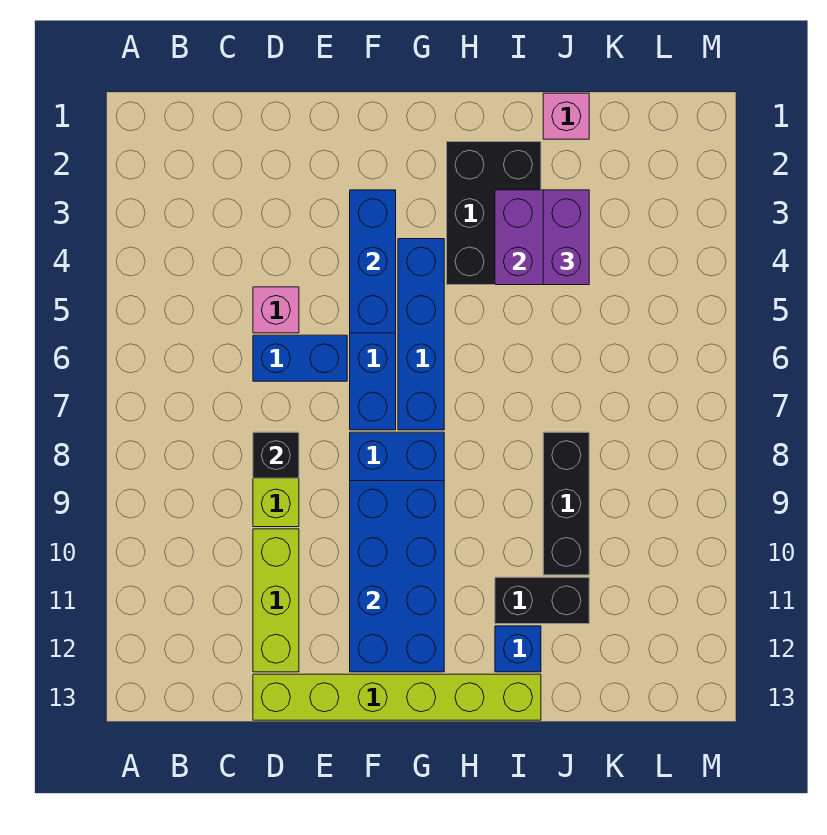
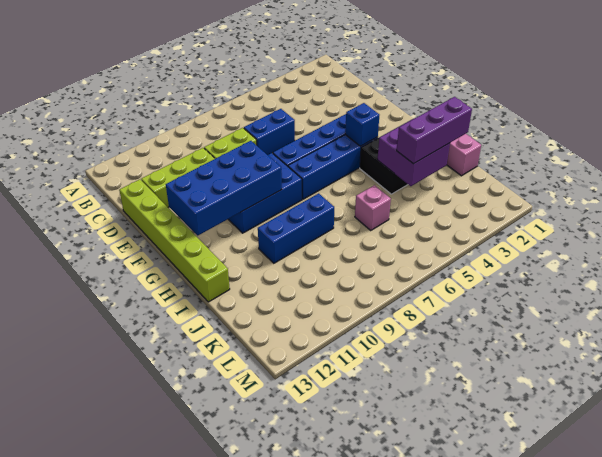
pink 1x1 brick [253,287,299,333] -> pink 1x1 brick moved to [355,185,391,230]
blue 1x2 brick [253,335,347,381] -> blue 1x2 brick turned to [244,109,295,155]
black 1x1 brick [253,432,299,478] -> none
blue 1x3 brick [350,190,396,333] -> blue 1x3 brick moved to [258,193,334,263]
black 1x2 brick [495,577,589,624] -> none
blue 1x1 brick [495,626,541,672] -> blue 1x1 brick moved to [345,103,379,146]
purple 1x2 brick [543,190,589,285] -> purple 1x3 brick [397,97,472,164]
black 1x3 brick [543,432,589,575] -> none

